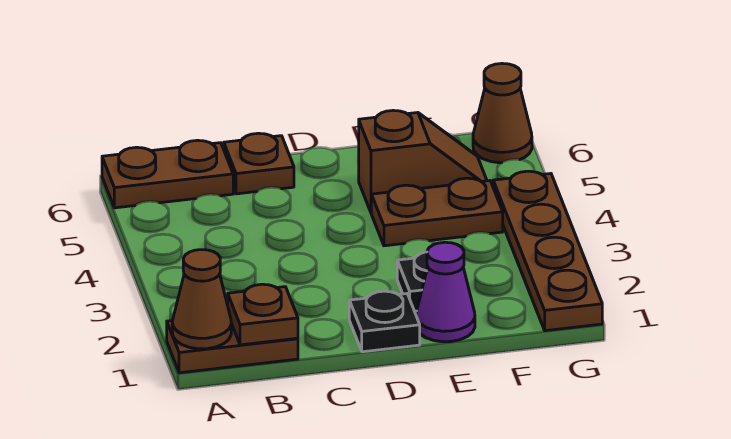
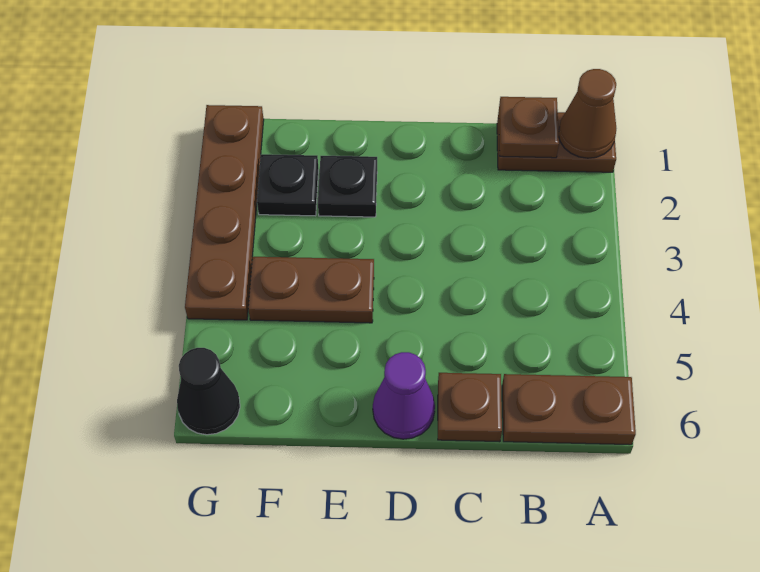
black 1x1 plate [349,291,420,352] -> black 1x1 plate moved to [257,154,318,216]
purple 1x1 cone [416,242,475,342] -> purple 1x1 cone moved to [373,352,435,439]
brown 1x2 slope [359,110,487,212] -> none
brown 1x1 cone [473,63,532,163] -> black 1x1 cone [177,348,240,435]

